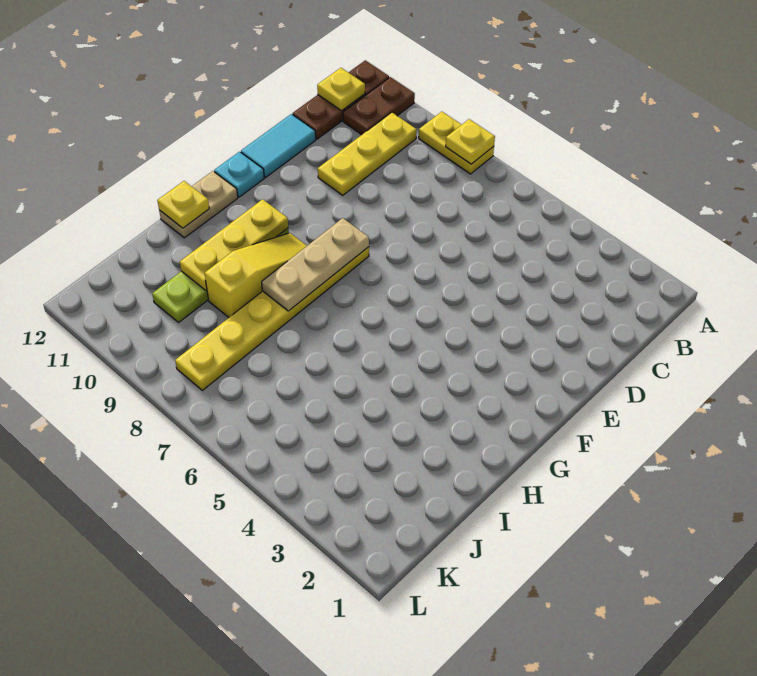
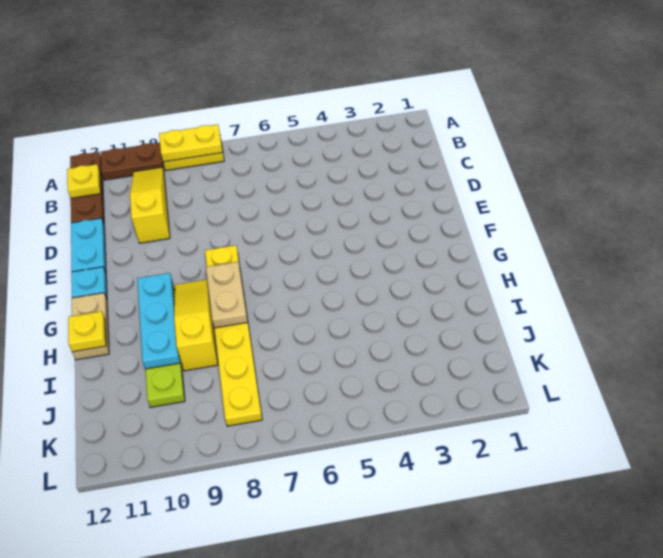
yellow 1x1 plate [446,119,495,164] -> yellow 1x2 plate [159,124,223,162]
brown 1x2 plate [343,77,415,135] -> brown 1x2 plate turned to [101,143,164,180]
yellow 1x3 plate [318,112,417,195] -> yellow 1x3 slope [130,167,170,243]
cyan 1x2 tile [241,114,316,177] -> cyan 1x2 plate [71,218,106,273]
tan 1x3 plate [262,218,369,311] -> tan 1x2 plate [206,262,248,328]
yellow 1x3 plate [180,199,288,291] -> cyan 1x3 plate [137,273,180,369]

